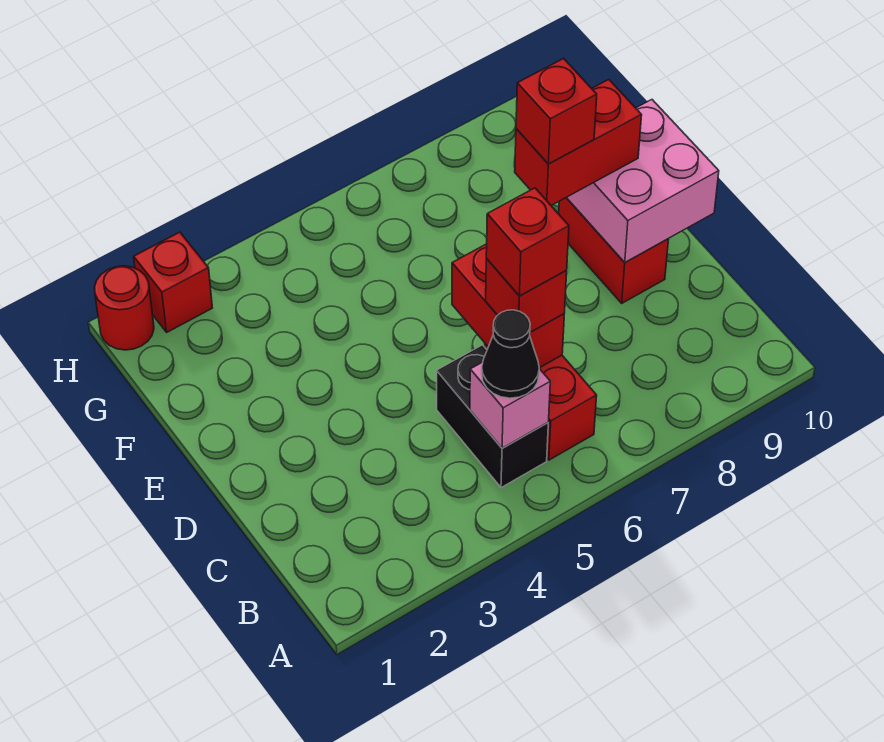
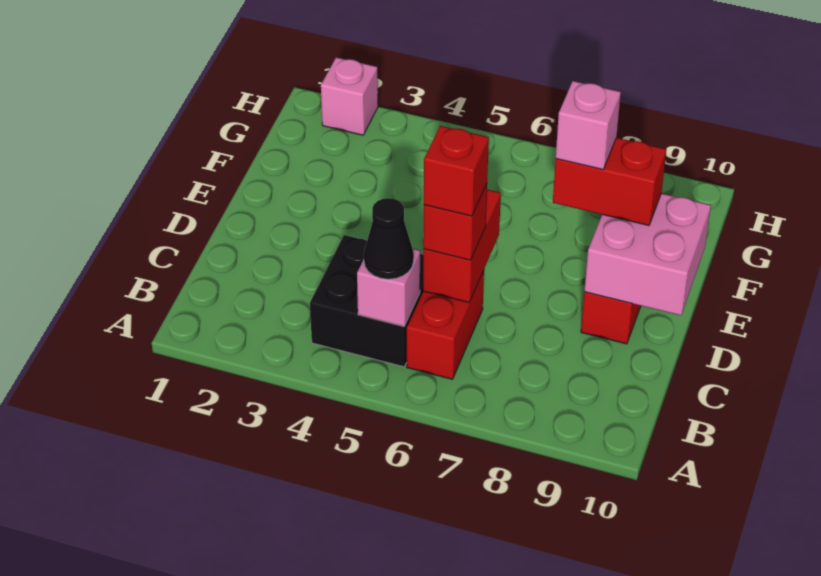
black 1x2 brick [437,345,548,488] -> black 2x2 brick [310,235,423,367]
red 1x1 brick [516,58,597,164] -> pink 1x1 brick [556,81,621,169]
red 1x1 round brick [94,266,154,350] -> none
red 1x1 brick [134,232,212,332] -> pink 1x1 brick [321,57,378,135]

